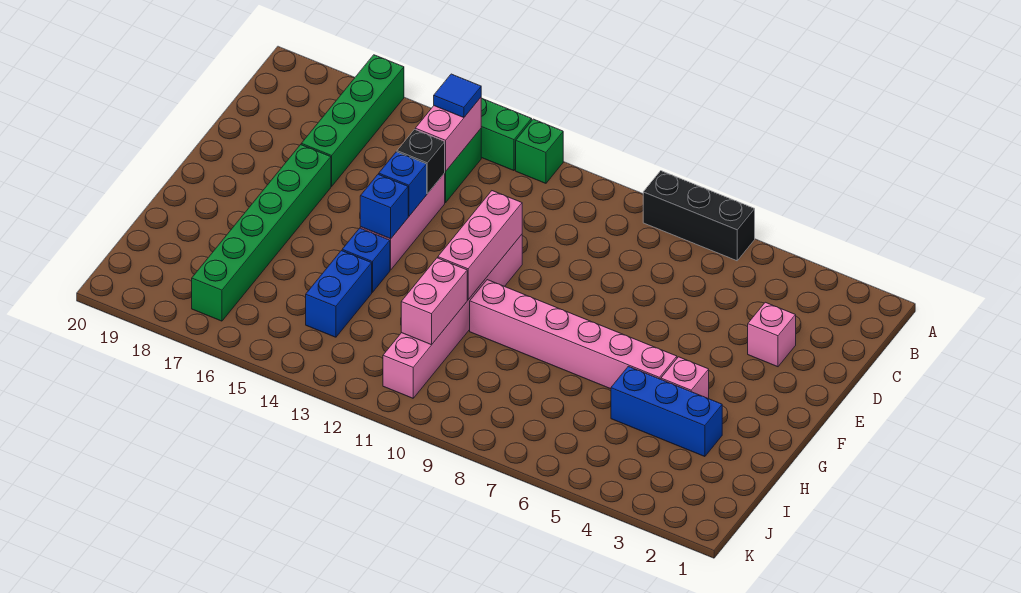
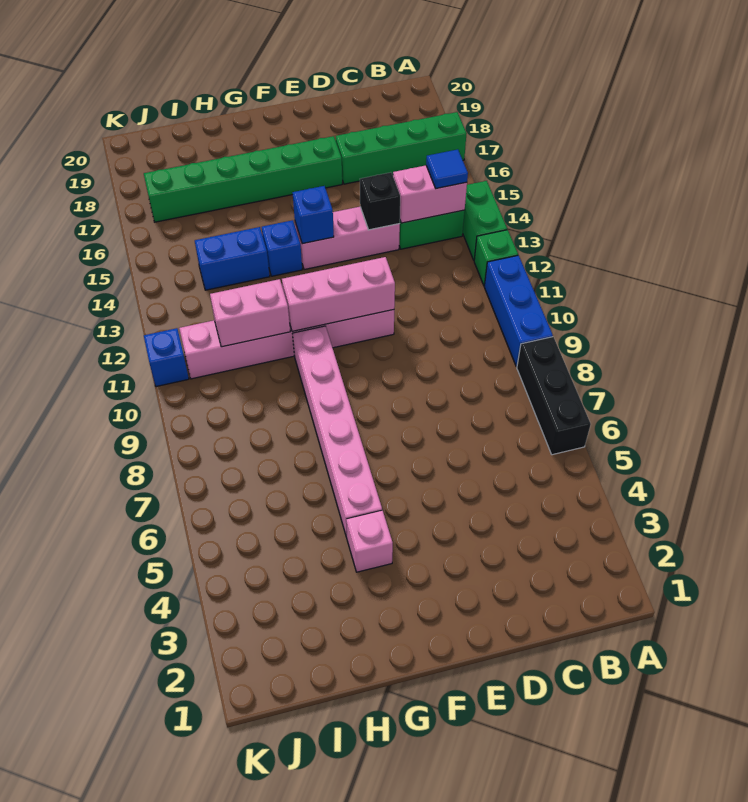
pink 1x1 brick [748,302,796,367] -> none
blue 1x1 brick [379,152,427,216] -> blue 1x1 brick moved to [144,328,189,387]
blue 1x3 brick [611,366,722,457] -> blue 1x3 brick moved to [484,255,553,367]

